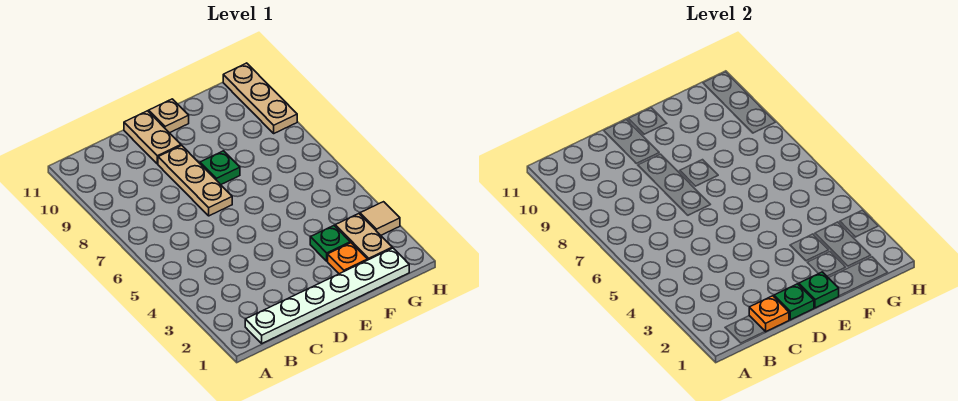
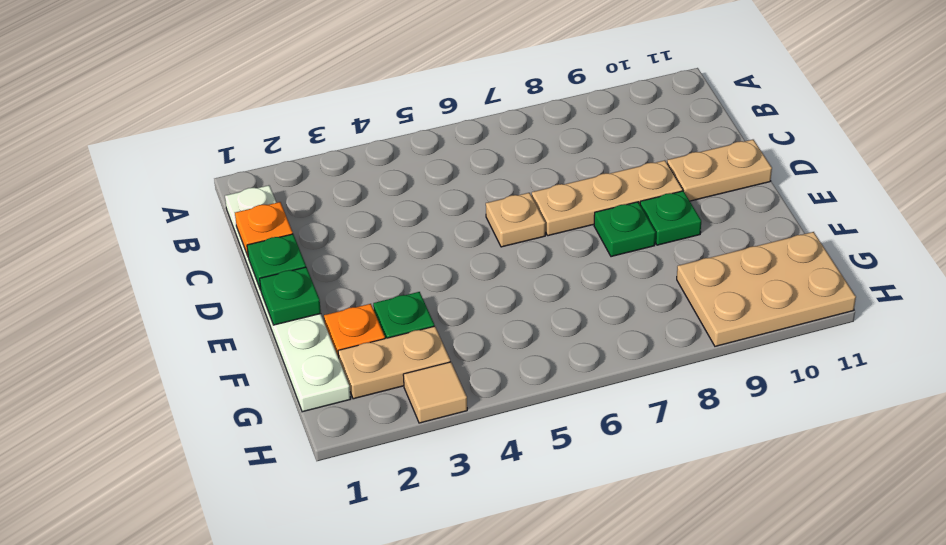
none -> green 1x1 plate [640,191,701,245]
tan 1x1 plate [149,99,189,133] -> tan 1x1 plate moved to [486,193,545,247]
tan 1x3 plate [223,63,297,133] -> tan 2x3 plate [677,232,856,346]

